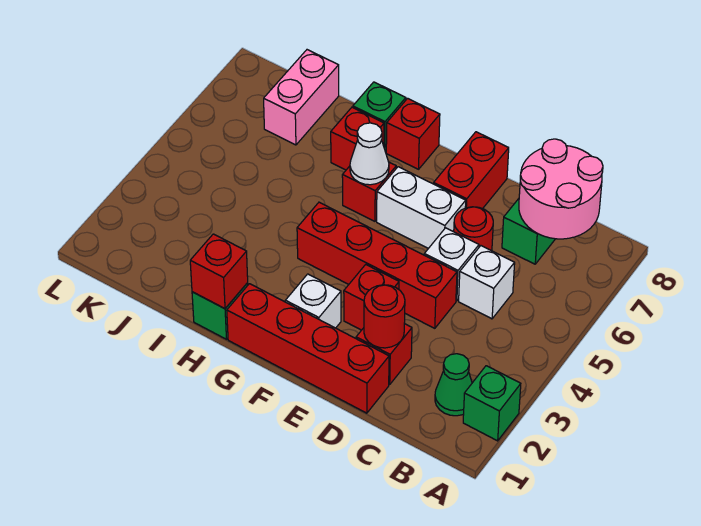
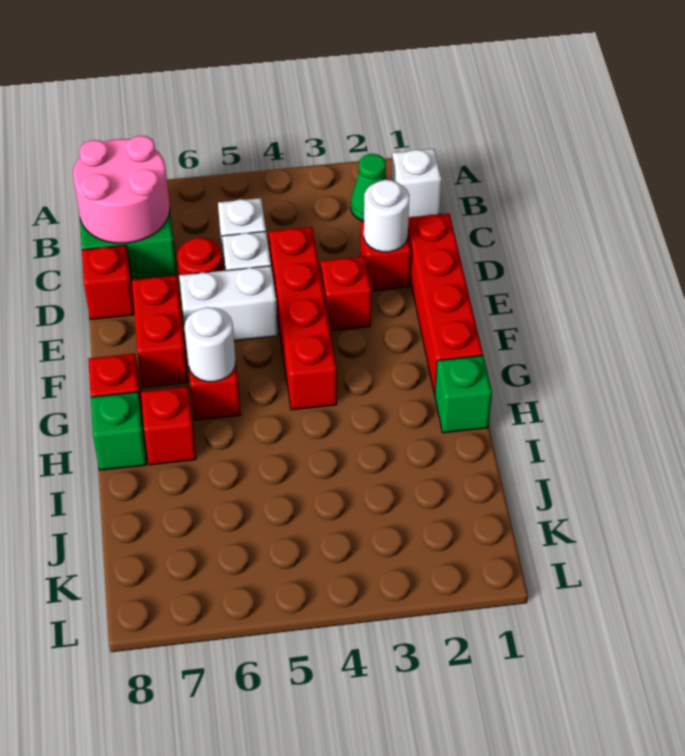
green 1x1 brick [463,366,521,441] -> none
red 1x1 round brick [364,285,405,348] -> white 1x1 round brick [364,180,409,252]
white 1x2 brick [377,167,466,248] -> white 1x2 brick turned to [179,266,278,341]
red 1x2 brick [434,132,509,209] -> red 1x2 brick turned to [132,275,188,387]
white 1x1 brick [285,274,341,328] -> white 1x1 brick moved to [392,149,442,217]
white 1x1 cone [350,123,389,185] -> white 1x1 round brick [185,307,236,382]
red 1x1 brick [190,234,248,309] -> red 1x1 brick moved to [82,245,134,319]
pink 1x2 brick [264,50,339,145] -> none

